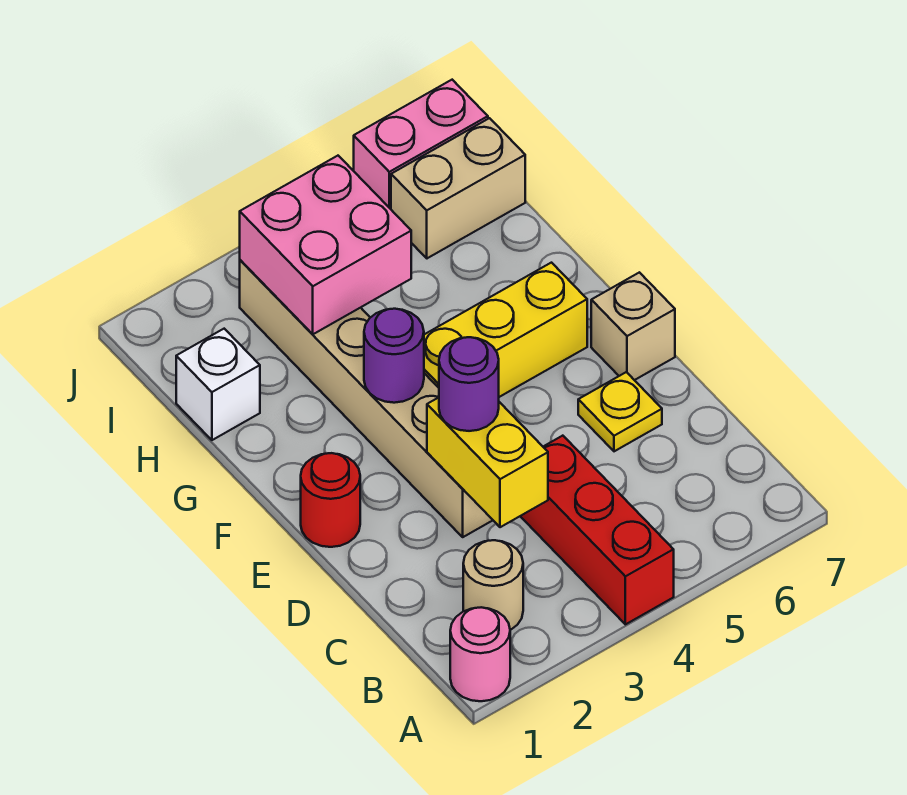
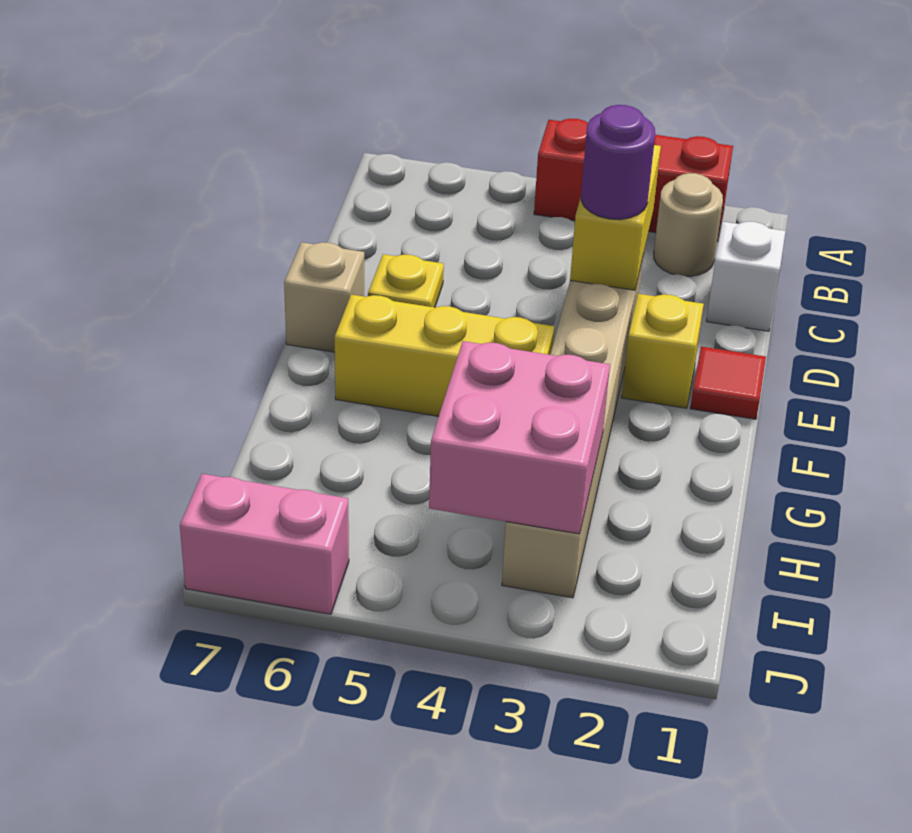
pink 1x1 round brick [450,607,510,701] -> none
red 1x3 brick [520,436,674,624] -> red 1x3 brick turned to [534,118,733,242]
red 1x1 round brick [301,453,360,547] -> red 1x1 tile [690,347,766,419]
none -> yellow 1x1 brick [621,294,704,408]
purple 1x1 round brick [364,309,424,403] -> none
white 1x1 brick [176,329,260,440] -> white 1x1 brick moved to [706,222,786,331]
tan 1x2 brick [391,118,525,258] -> none

